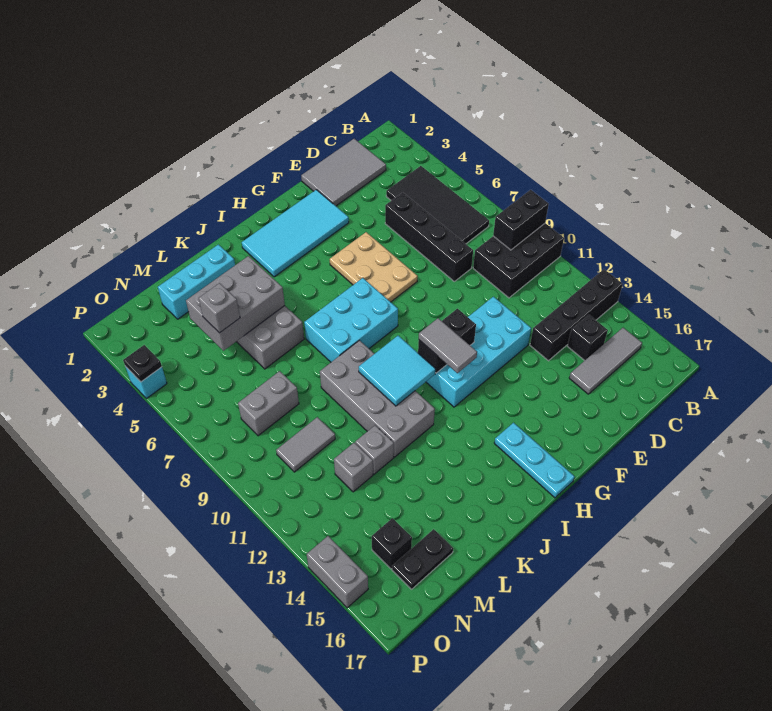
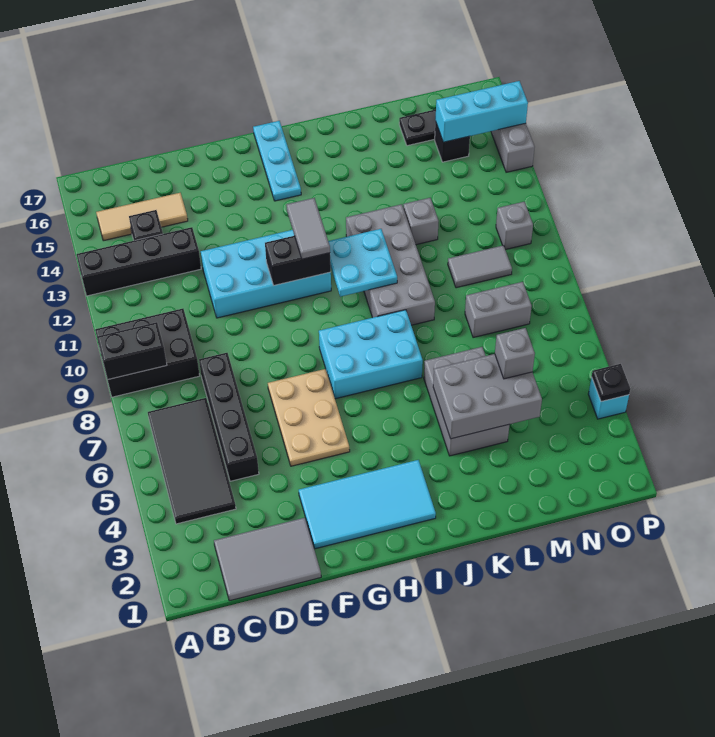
grey 1x3 tile [569,328,642,394] -> tan 1x3 tile [96,193,188,241]
cyan 2x2 tile [359,336,436,406] -> cyan 2x2 plate [328,229,397,297]
cyan 1x3 brick [158,244,235,319] -> cyan 1x3 brick moved to [435,81,528,142]
grey 1x1 brick [334,443,373,492] -> grey 1x1 brick moved to [496,202,533,250]

